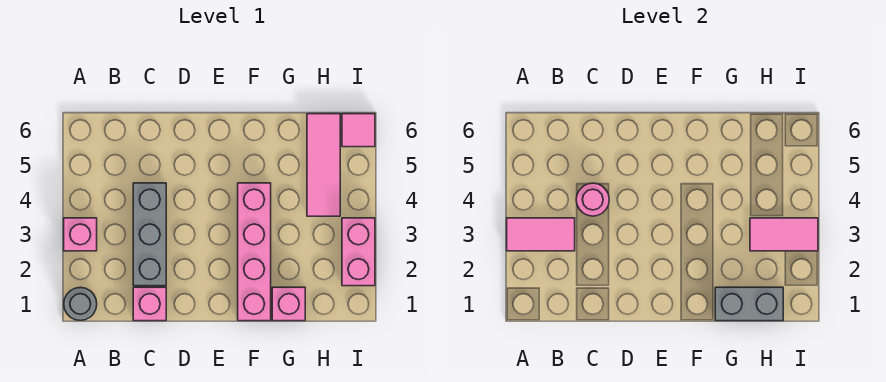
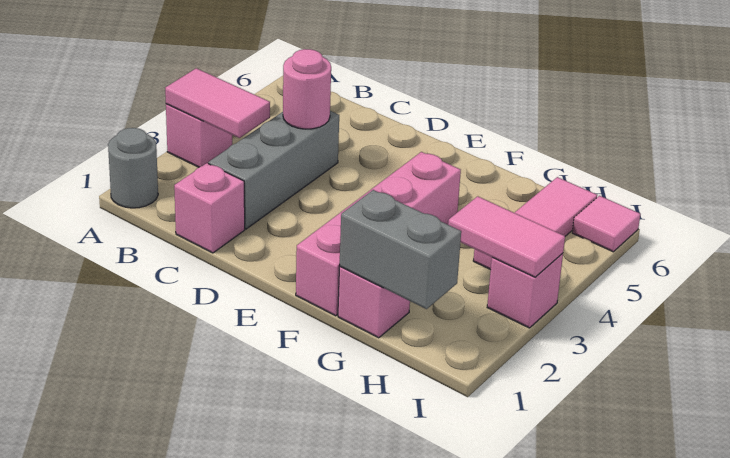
pink 1x2 brick [342,218,375,286] -> pink 1x1 brick [487,253,563,328]

